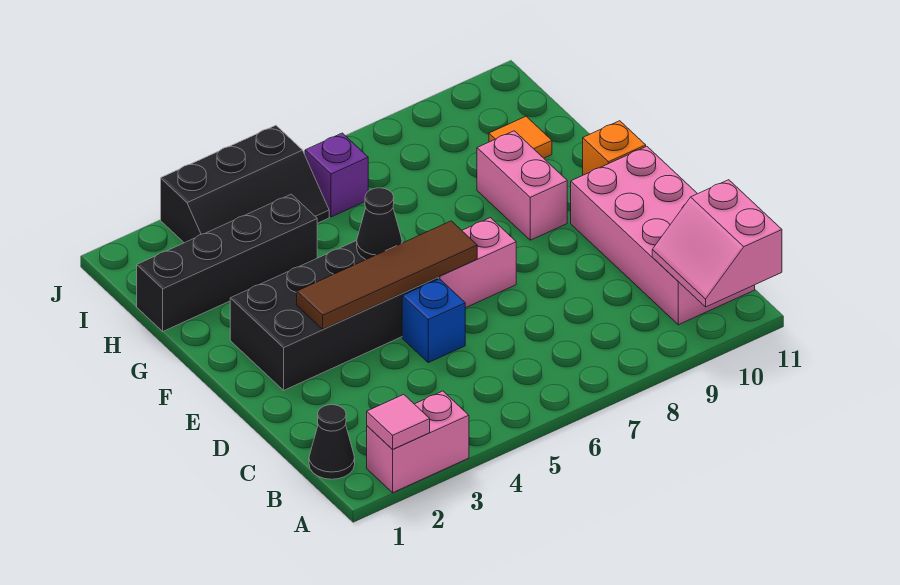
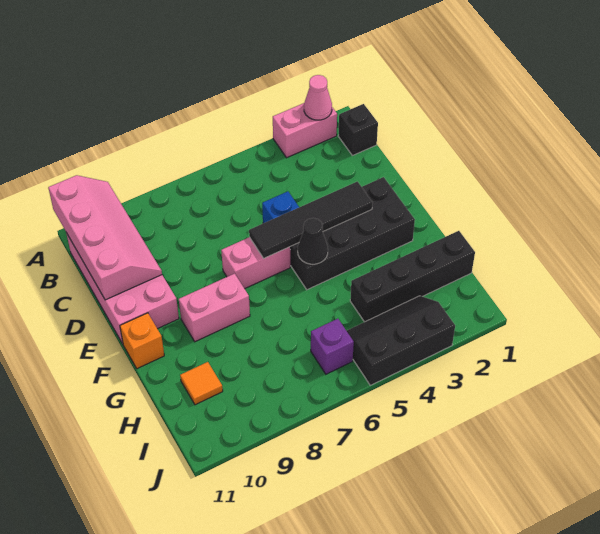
pink 1x1 tile [367,394,430,449] -> pink 1x1 cone [304,75,332,120]
pink 2x2 slope [652,180,782,307] -> pink 2x4 slope [48,175,162,300]
black 1x1 cone [309,405,355,479] -> black 1x1 brick [338,104,378,156]
brown 1x4 tile [297,221,477,329] -> black 1x4 tile [249,182,373,258]
pink 1x2 brick [477,131,567,240] -> pink 1x2 brick turned to [179,274,250,342]

